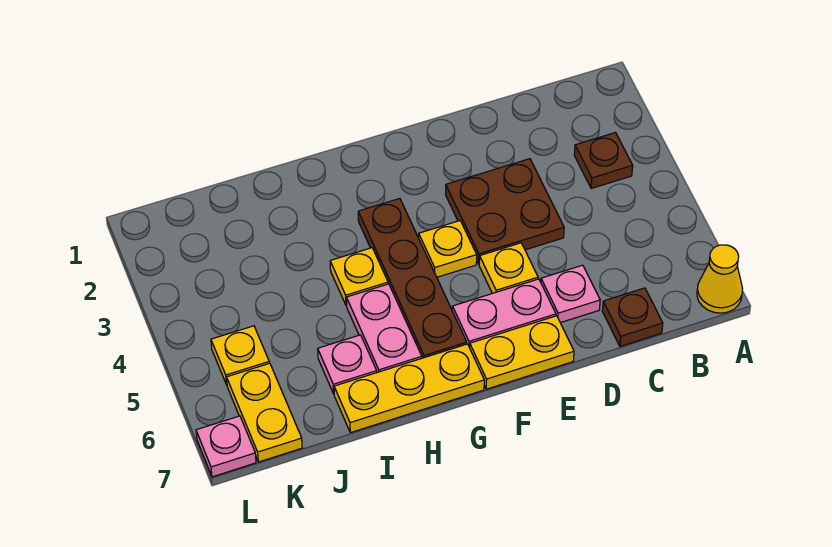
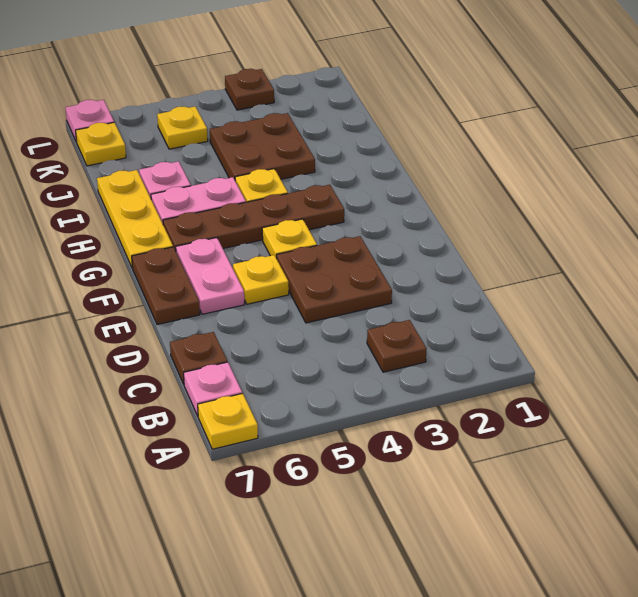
yellow 1x1 cone [697,245,743,313] -> yellow 1x1 plate [198,393,258,449]
pink 1x1 plate [541,265,600,323] -> pink 1x1 plate moved to [184,362,242,416]
yellow 1x2 plate [470,316,574,389] -> brown 1x2 plate [132,247,200,325]
none -> brown 2x2 plate [210,113,315,179]
yellow 1x2 plate [227,363,302,462] -> yellow 1x1 plate [76,122,126,166]
none -> brown 1x1 plate [225,69,274,110]

